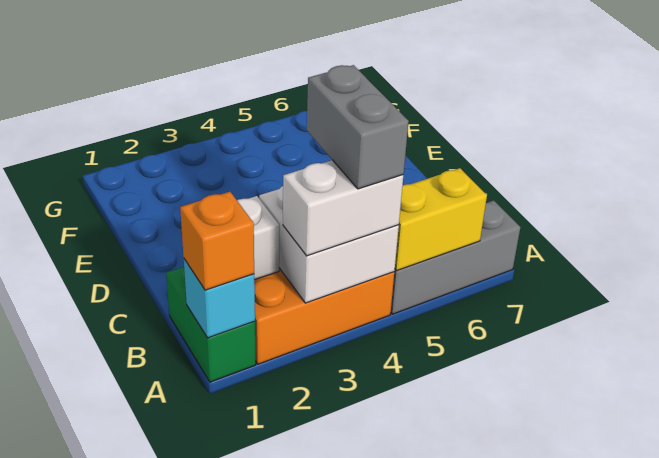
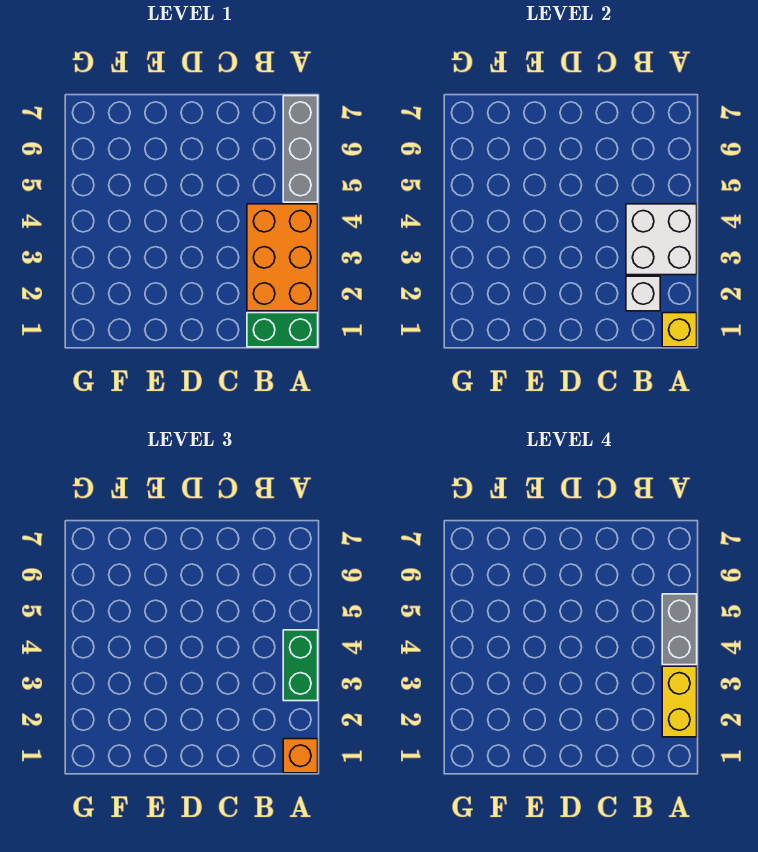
cyan 1x1 brick [184,259,255,338] -> yellow 1x1 brick [662,313,697,347]
white 1x2 brick [283,160,403,256] -> green 1x2 brick [283,630,318,701]
grey 1x2 brick [307,65,409,189] -> grey 1x2 brick turned to [662,594,697,665]
yellow 1x2 brick [395,168,487,271] -> yellow 1x2 brick moved to [662,666,697,737]

